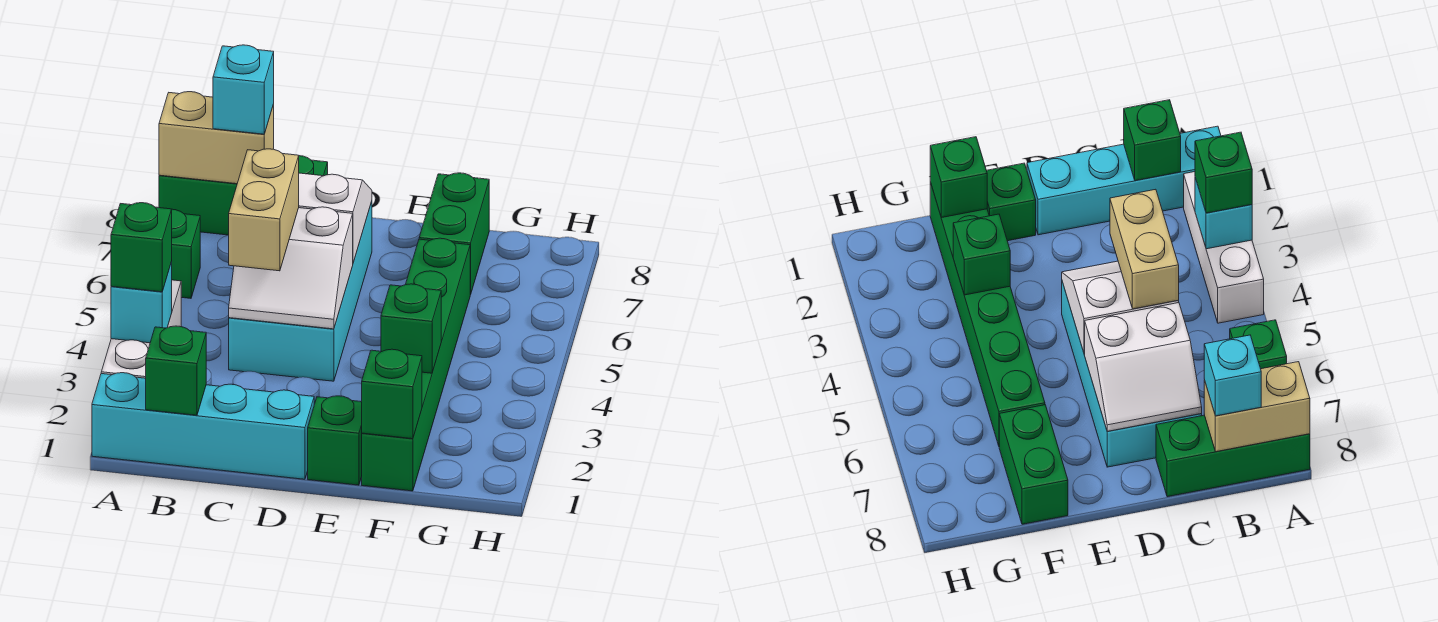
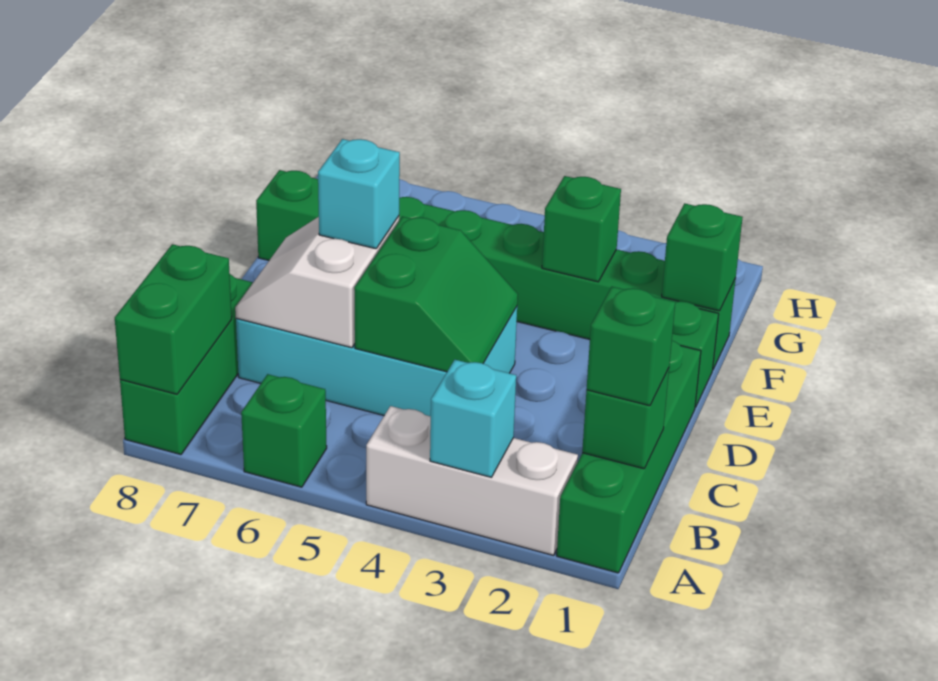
cyan 1x4 brick [92,373,314,479] -> green 1x4 brick [557,341,701,573]
green 1x1 brick [111,203,172,292] -> green 1x1 brick moved to [587,287,675,406]
tan 1x2 brick [159,92,274,184] -> green 1x2 brick [115,244,232,394]
cyan 1x1 brick [213,45,274,134] -> cyan 1x1 brick moved to [318,139,400,249]
white 2x2 slope [229,207,353,329] -> green 2x2 slope [354,216,518,372]
tan 1x2 brick [229,149,299,271] -> none

